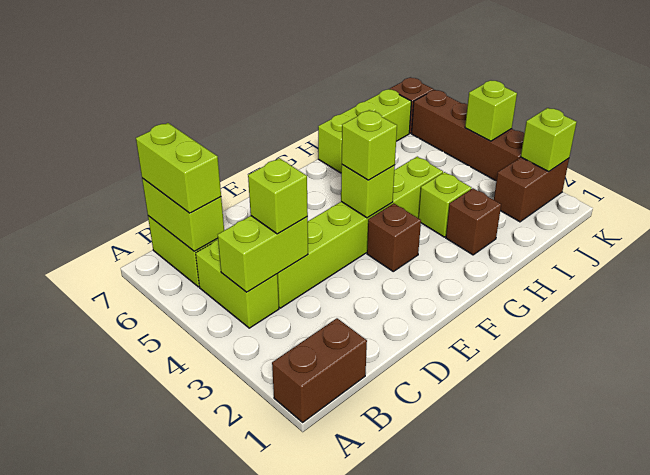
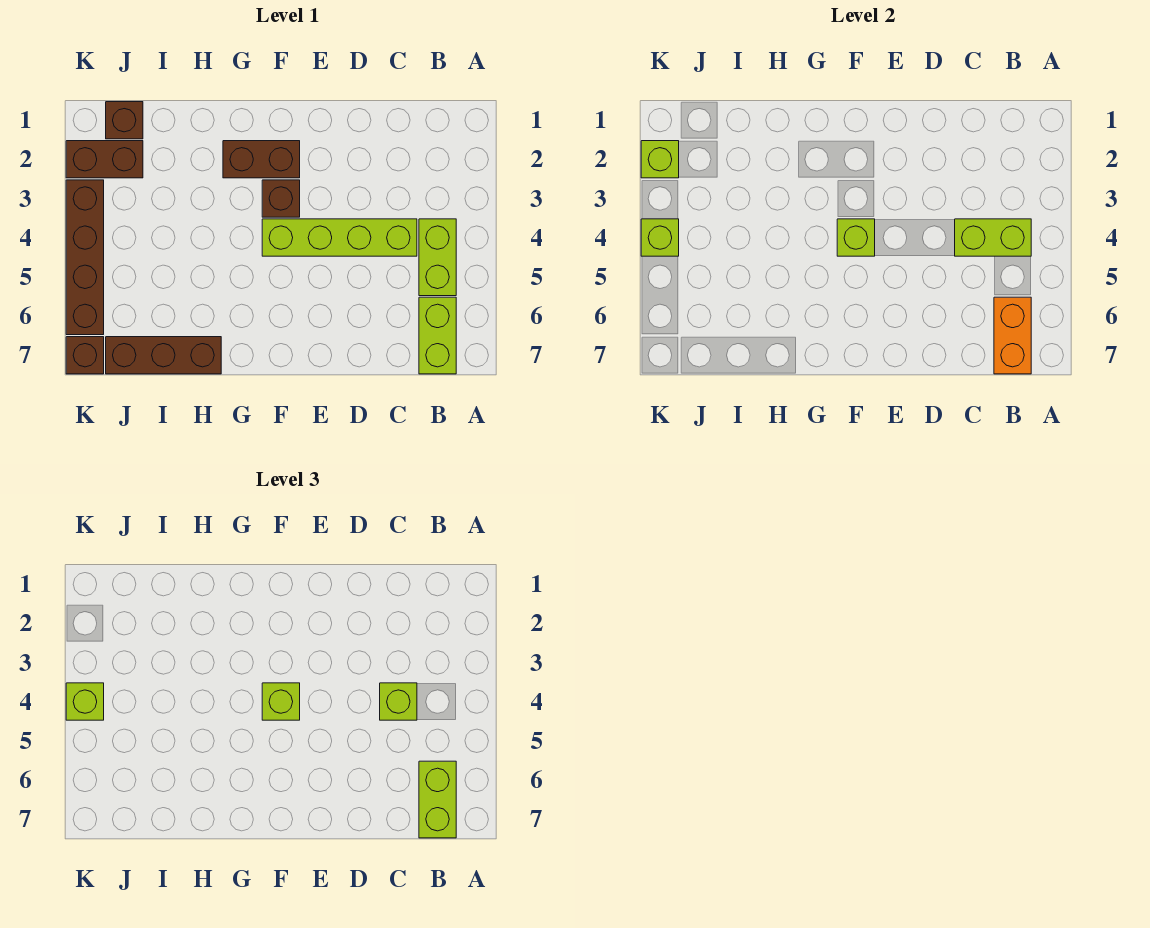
brown 1x2 brick [272,318,367,422] -> brown 1x2 brick moved to [223,141,300,178]
lime 1x2 brick [142,178,224,251] -> orange 1x2 brick [994,297,1031,374]
lime 1x6 brick [277,157,443,308] -> lime 1x4 brick [262,219,417,256]
brown 1x1 brick [446,188,501,255] -> brown 1x1 brick moved to [106,102,143,139]
lime 1x1 brick [418,172,471,237] -> lime 1x1 brick moved to [66,683,104,720]
lime 1x3 brick [318,89,411,173] -> brown 1x3 brick [106,337,221,374]

